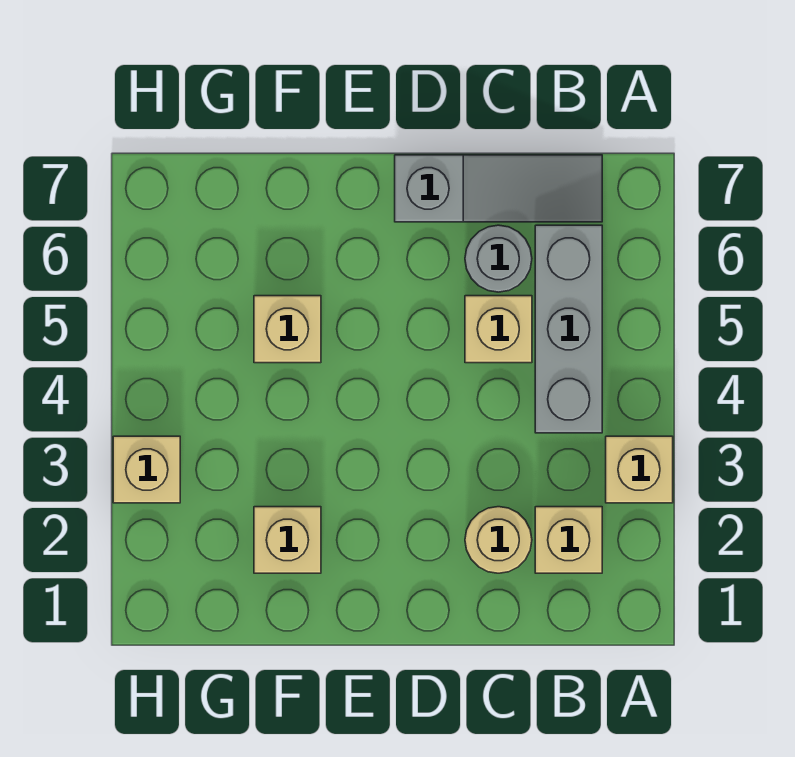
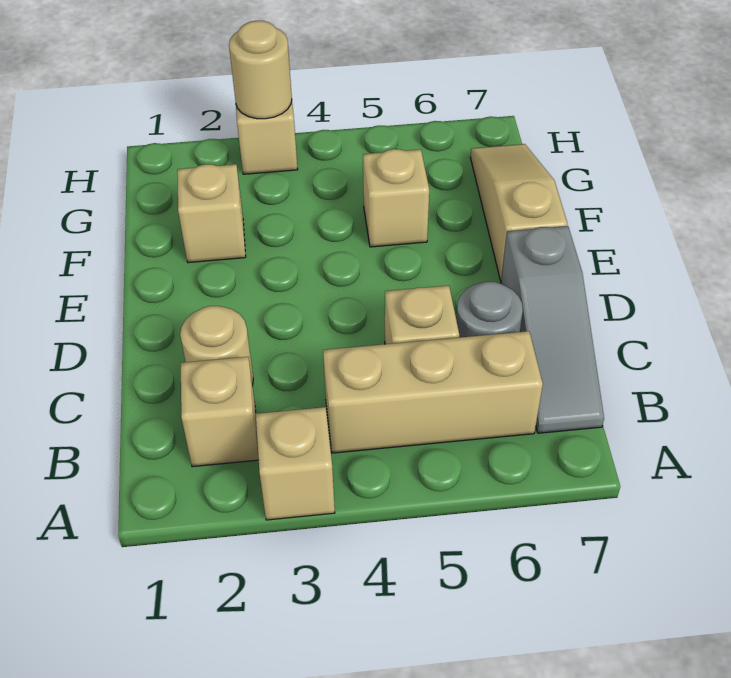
grey 1x3 brick [535,225,602,433] -> tan 1x3 brick [323,331,543,453]
none -> tan 1x3 slope [470,144,568,281]
none -> tan 1x1 round brick [229,21,292,119]

